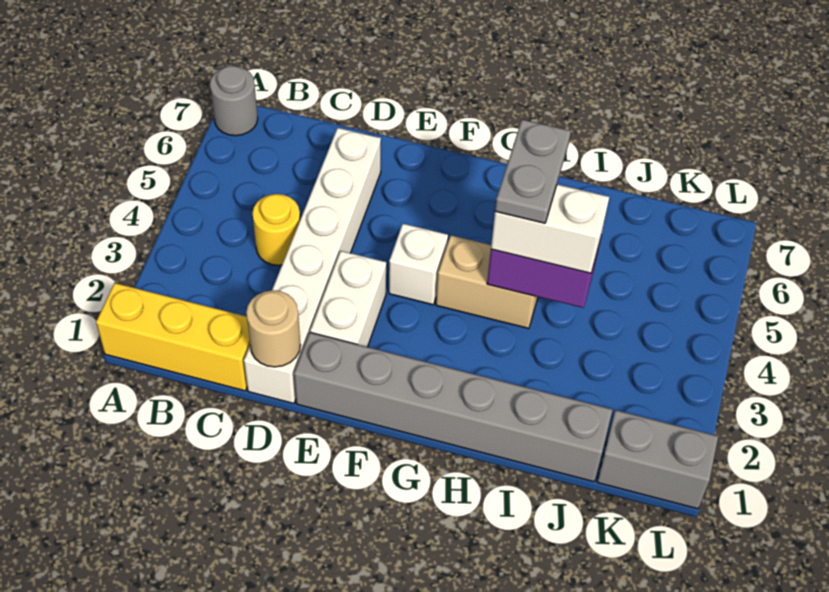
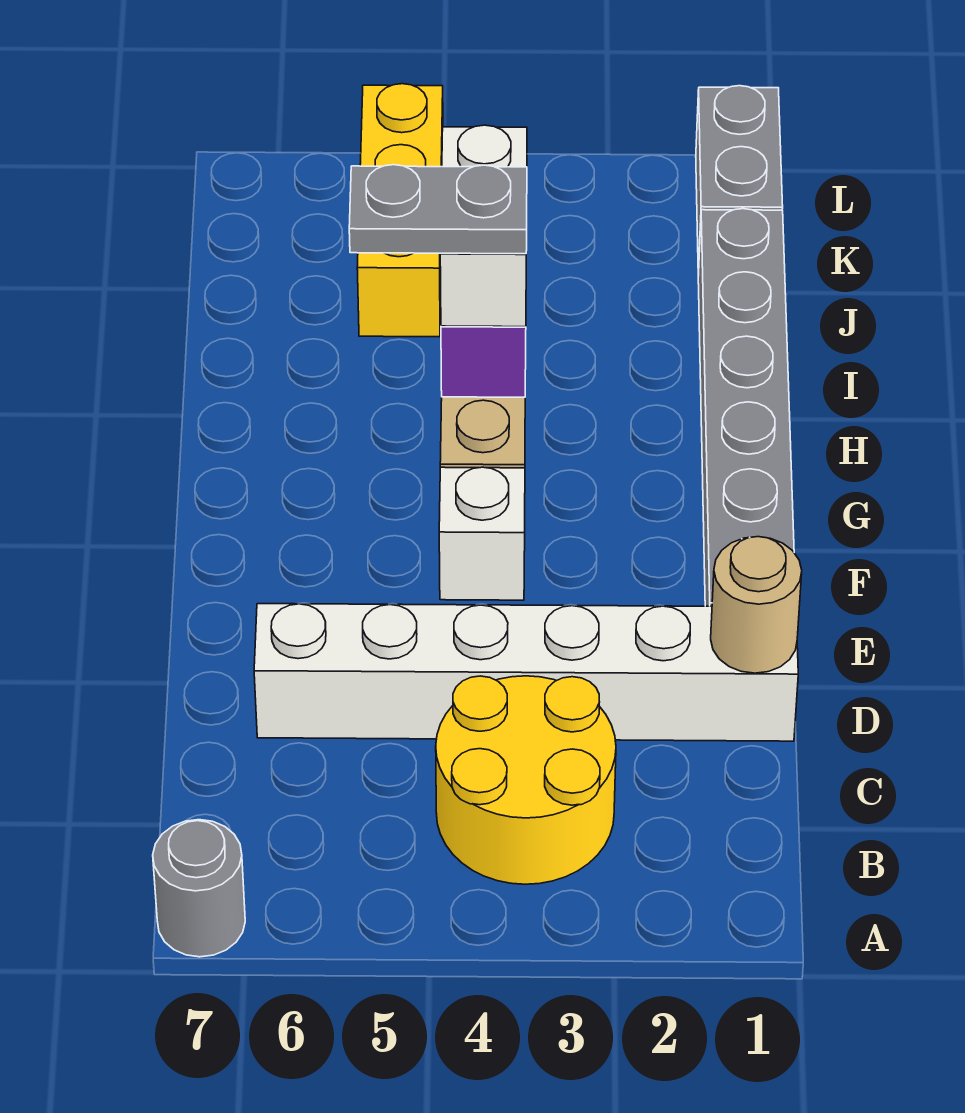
yellow 1x3 brick [96,283,250,391] -> yellow 1x3 brick moved to [357,84,443,337]
yellow 1x1 round brick [252,194,300,265] -> yellow 2x2 round brick [436,676,616,884]
white 1x2 brick [310,251,386,347] -> none

